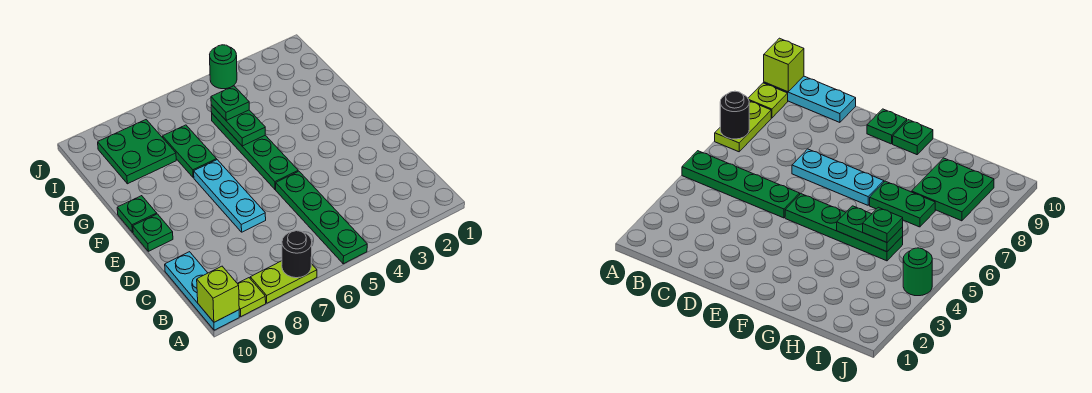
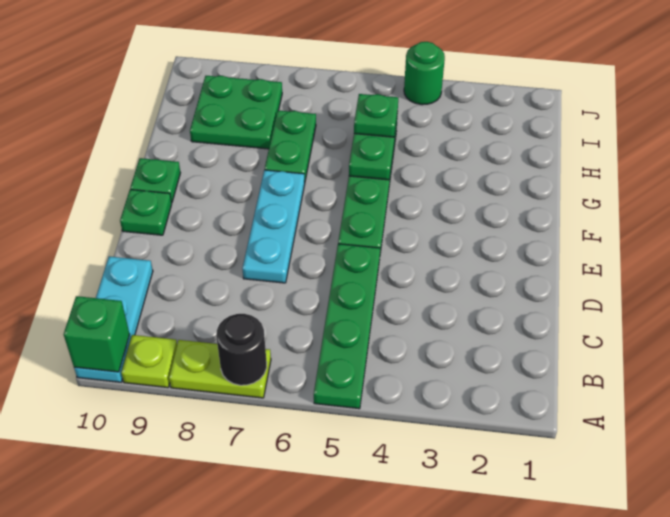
lime 1x1 brick [197,266,239,322] -> green 1x1 brick [64,296,130,372]

